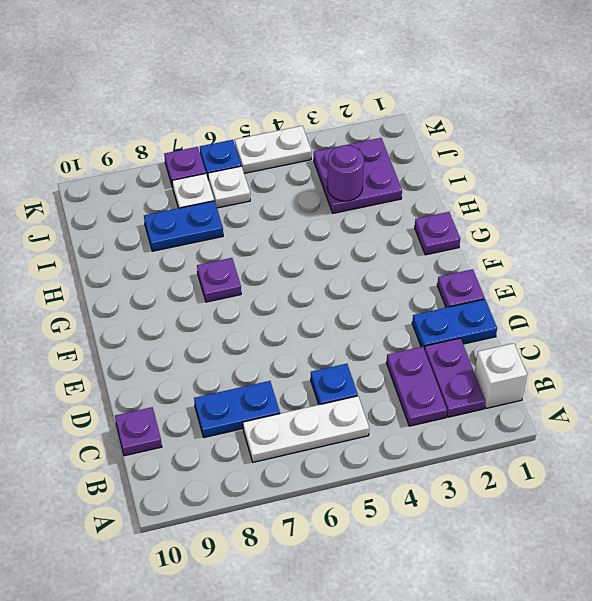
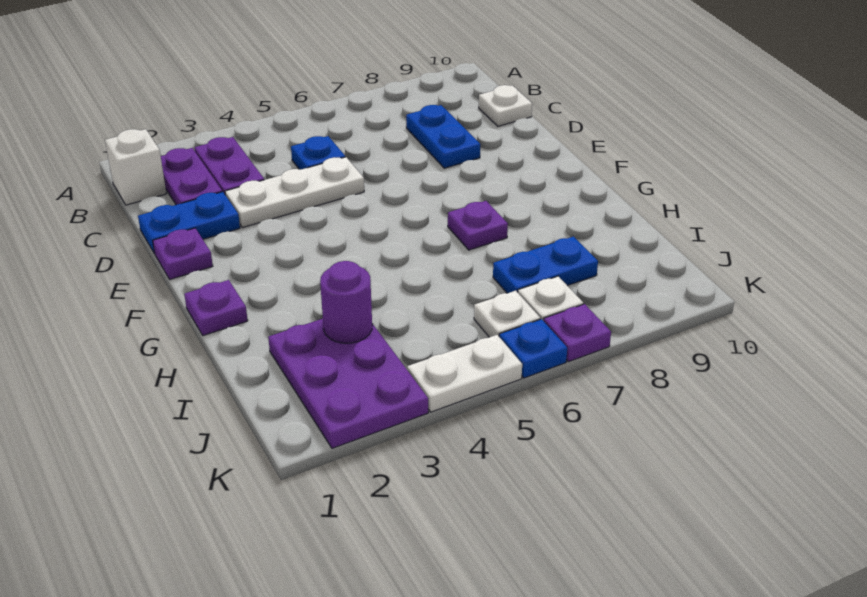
white 1x3 plate [243,396,369,462] -> white 1x3 plate moved to [225,157,364,228]
blue 1x2 plate [194,381,280,438] -> blue 1x2 plate turned to [406,105,480,168]
purple 1x1 plate [115,407,162,456] -> white 1x1 plate [479,85,532,126]
purple 2x2 plate [314,138,402,213] -> purple 2x3 plate [268,319,428,448]

